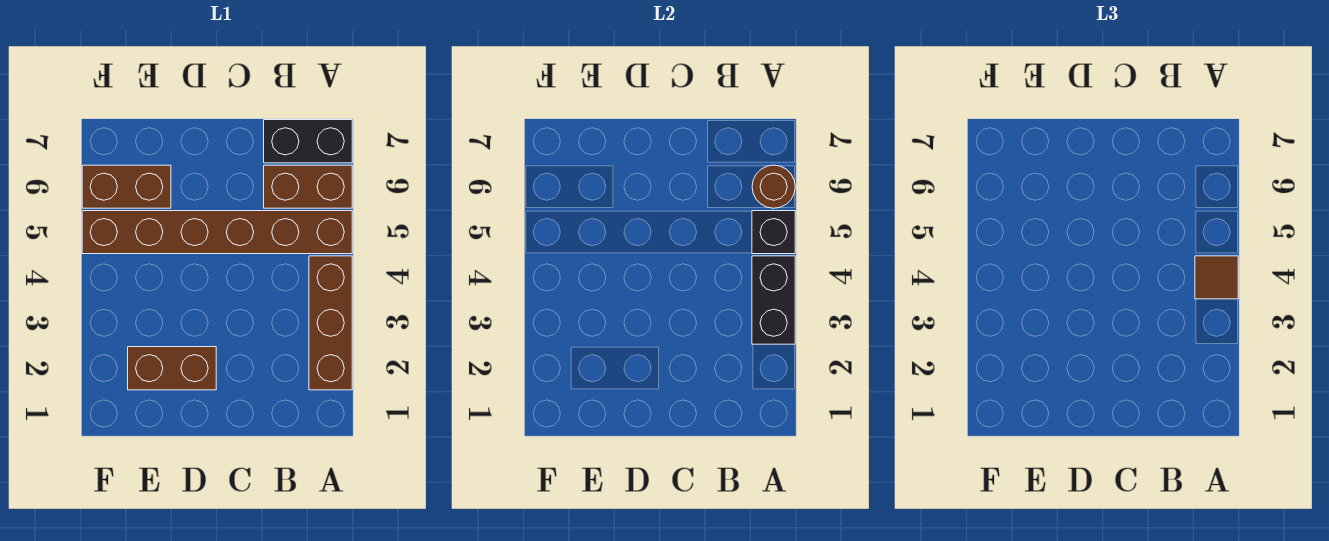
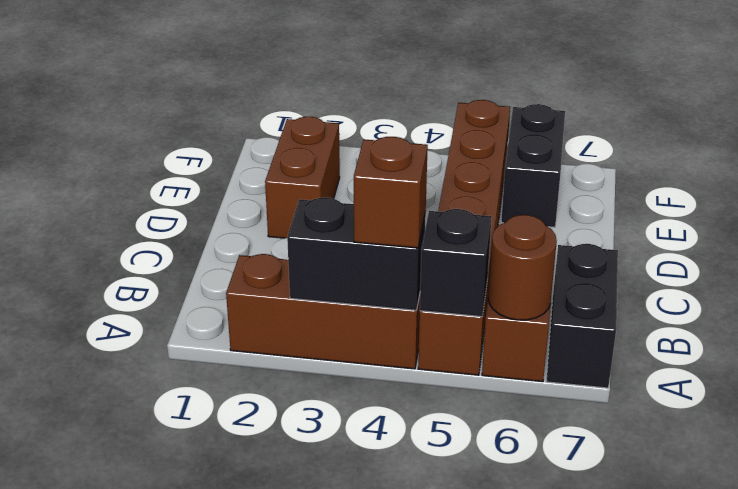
brown 1x1 tile [1195,256,1238,299] -> brown 1x1 brick [354,137,428,248]
brown 1x2 brick [82,165,171,208] -> black 1x2 brick [501,104,565,227]

